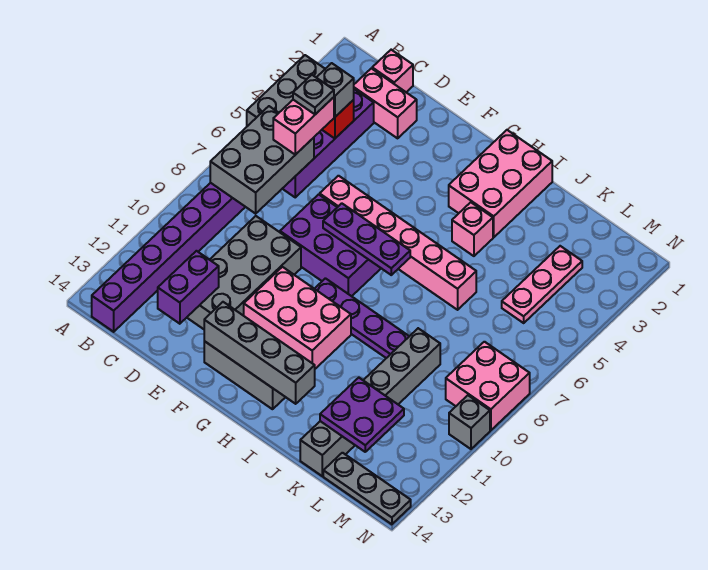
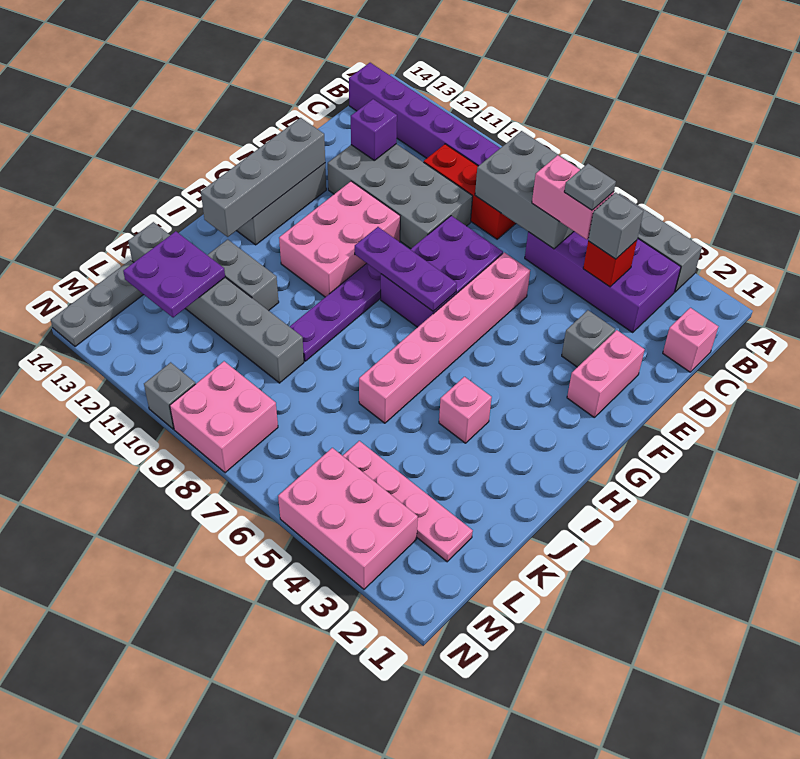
pink 1x2 brick [354,68,417,138] -> pink 1x2 brick moved to [567,330,645,417]
none -> red 1x3 brick [424,144,516,239]
purple 1x2 brick [158,251,219,324] -> purple 1x1 brick [351,99,397,161]
none -> grey 1x1 brick [562,310,615,367]
purple 1x3 plate [323,203,410,275] -> purple 1x3 plate turned to [355,227,457,311]
pink 2x3 brick [449,130,552,237] -> pink 2x3 brick moved to [278,448,418,589]
none -> grey 1x2 brick [208,239,279,311]
pink 1x3 plate [502,246,582,323] -> pink 1x4 plate [343,441,473,562]

